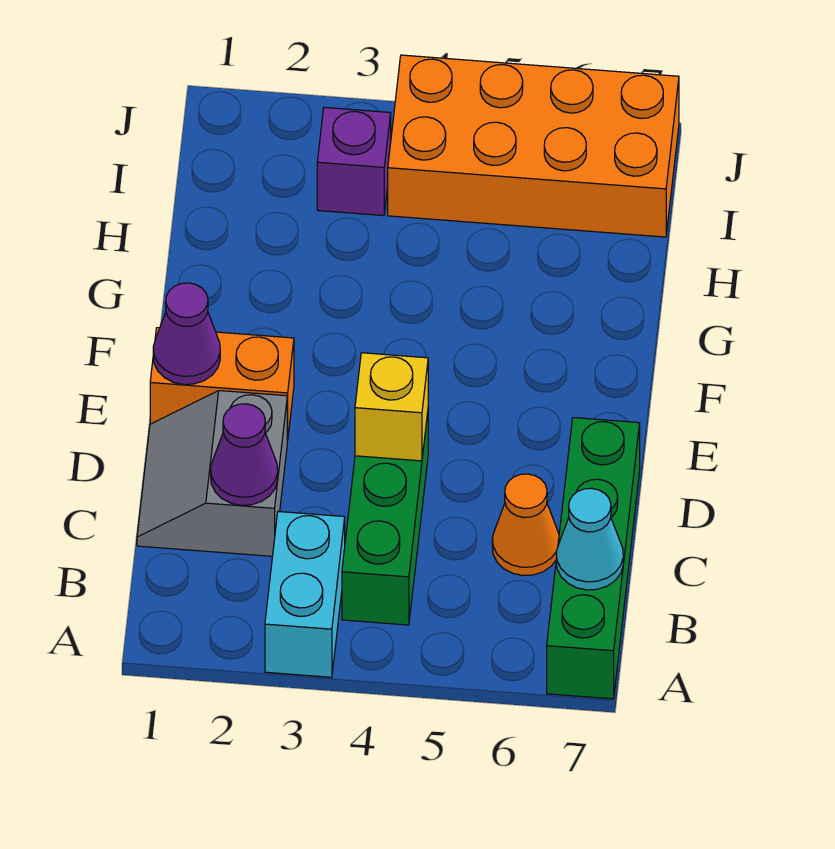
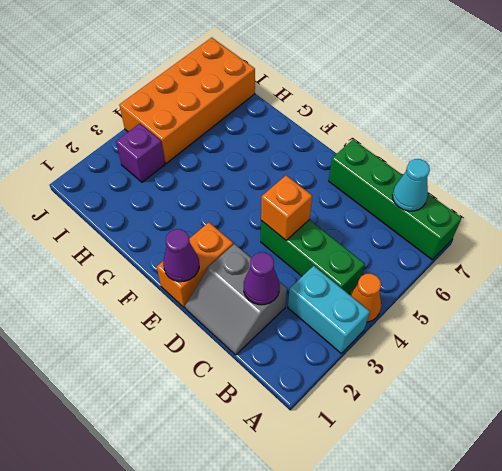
orange 1x1 cone [492,474,559,576] -> orange 1x1 cone moved to [350,274,381,322]
yellow 1x1 brick [355,353,428,461] -> orange 1x1 brick [261,175,312,240]

